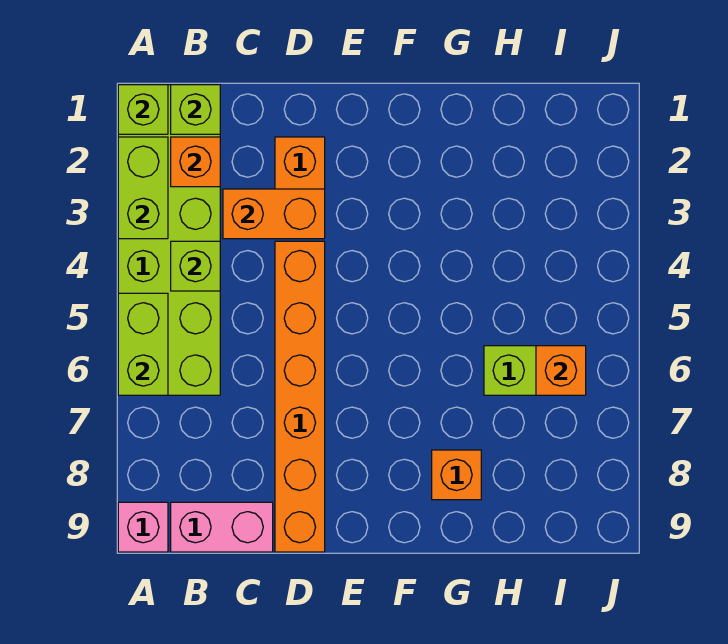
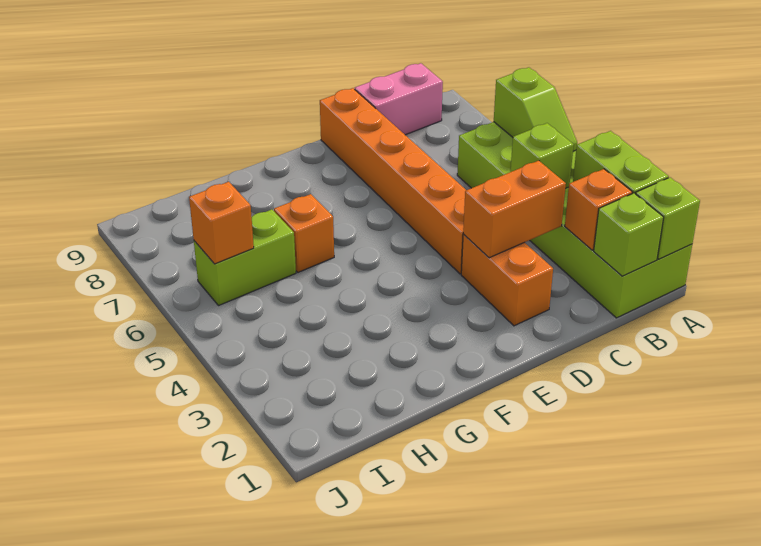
lime 1x2 brick [118,293,168,395] -> lime 1x2 slope [494,67,577,151]
pink 1x1 brick [118,502,168,552] -> none
orange 1x1 brick [432,450,481,500] -> orange 1x1 brick moved to [274,194,334,272]

